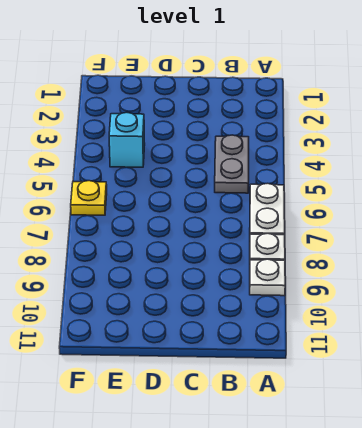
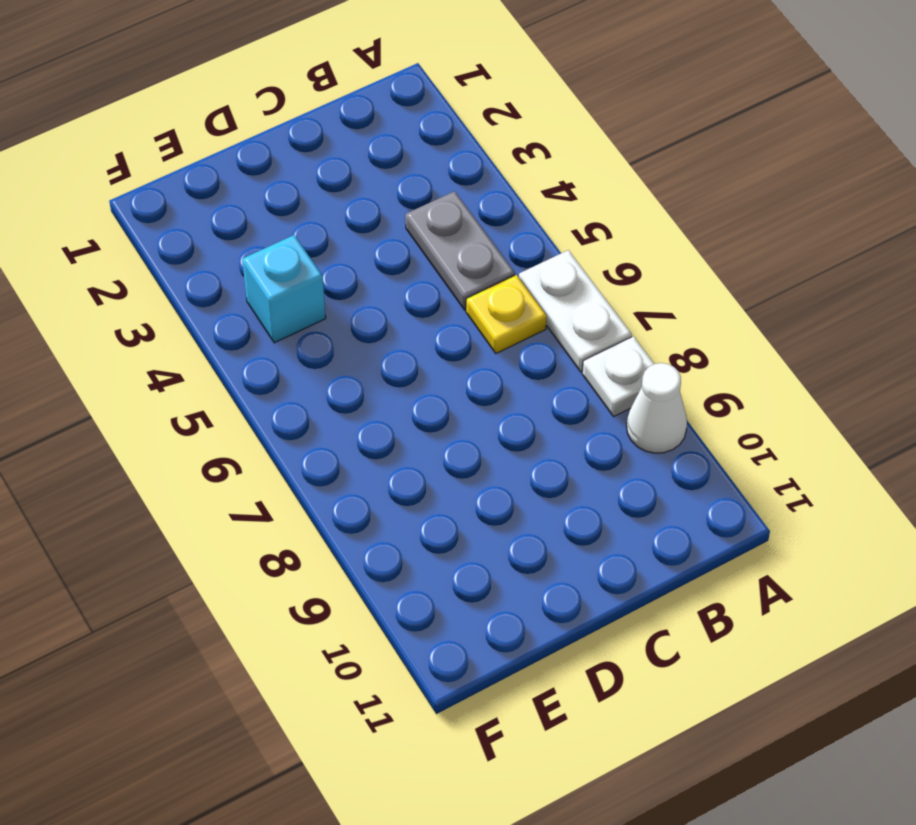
white 1x1 plate [250,259,285,296] -> white 1x1 cone [627,363,687,453]
yellow 1x1 plate [71,181,107,215] -> yellow 1x1 plate moved to [466,275,547,353]

